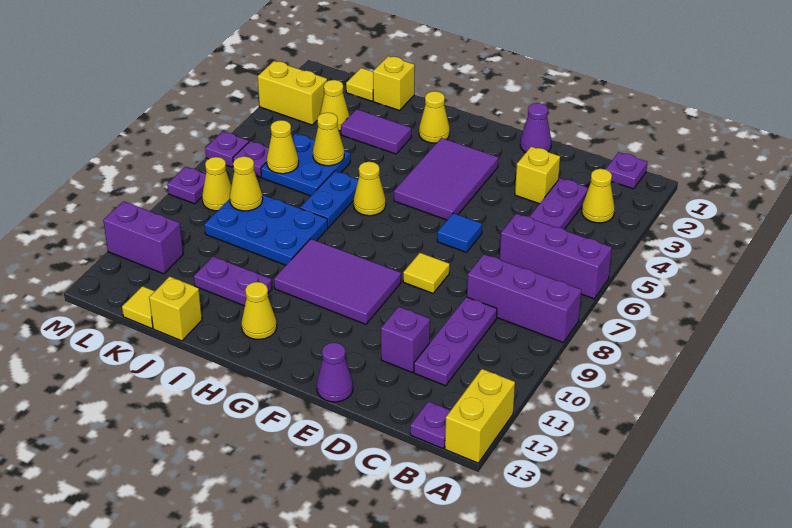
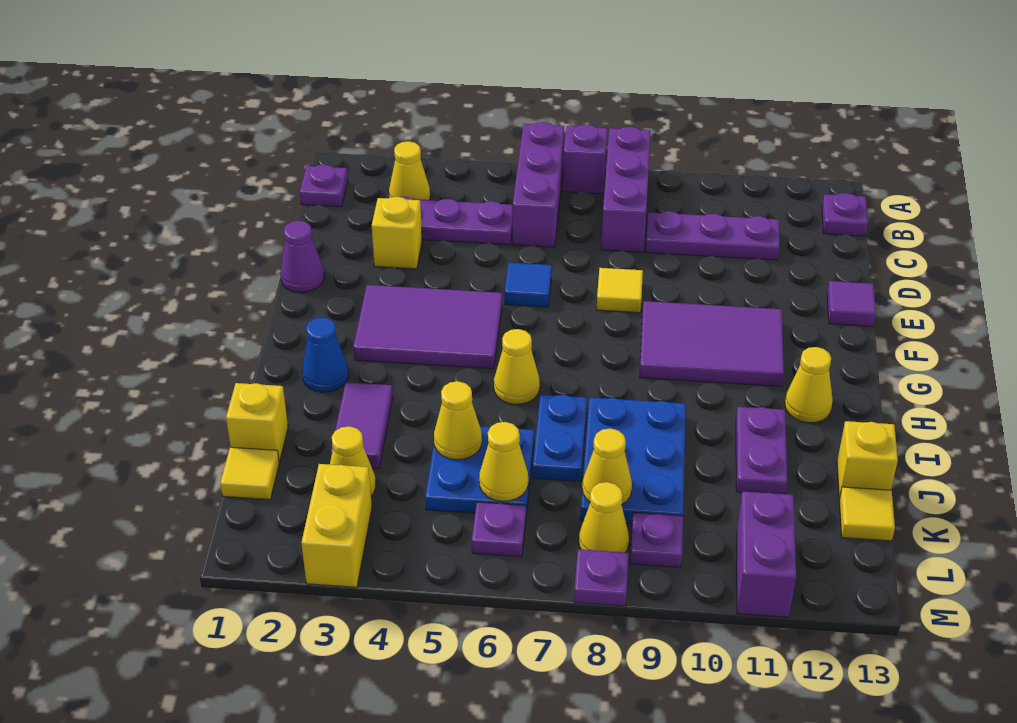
yellow 1x2 brick [445,369,515,463] -> none
purple 1x1 brick [381,307,430,372] -> purple 1x1 brick moved to [563,124,607,194]
purple 1x1 cone [317,343,353,402] -> purple 1x1 tile [827,281,876,326]
purple 2x3 tile [274,239,401,324] -> purple 2x3 tile turned to [640,301,784,386]
yellow 1x1 cone [419,91,450,143] -> blue 1x1 cone [302,317,348,392]
blue 1x2 plate [300,171,358,228] -> blue 1x2 plate turned to [533,394,587,482]
purple 1x1 plate [205,131,249,167] -> purple 1x1 plate moved to [630,512,683,568]

